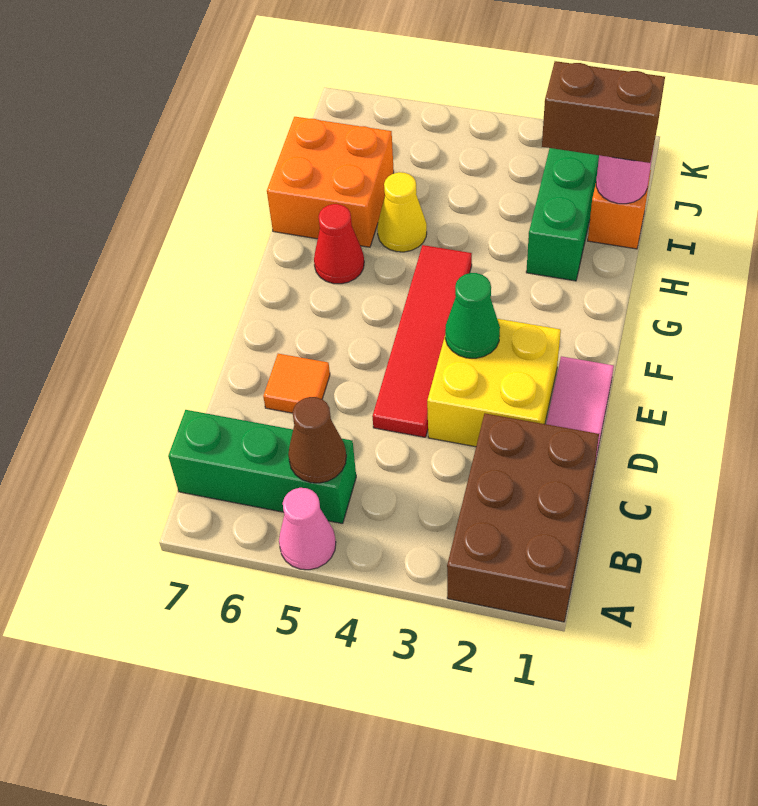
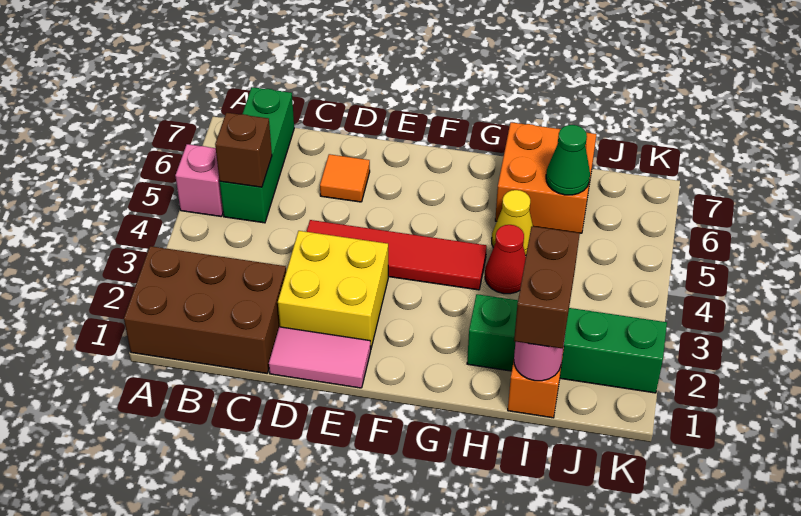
pink 1x1 cone [279,488,336,570] -> pink 1x1 brick [175,144,223,217]
brown 1x1 cone [288,397,346,483] -> brown 1x1 brick [215,113,272,187]
green 1x1 cone [445,273,500,358] -> green 1x1 cone moved to [546,125,590,195]
red 1x1 cone [314,204,364,284] -> red 1x1 cone moved to [485,225,526,294]

